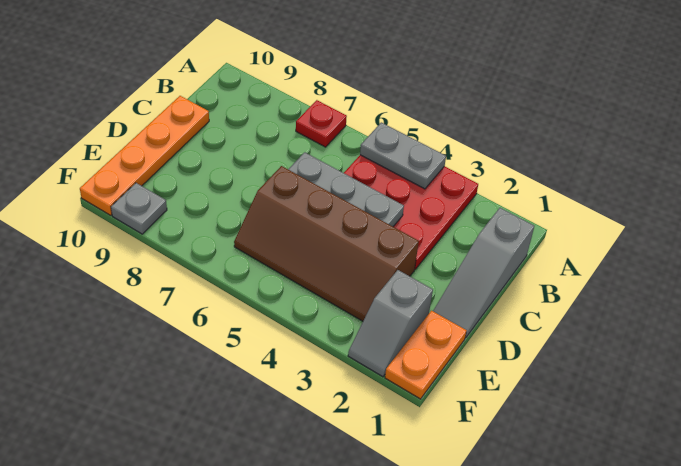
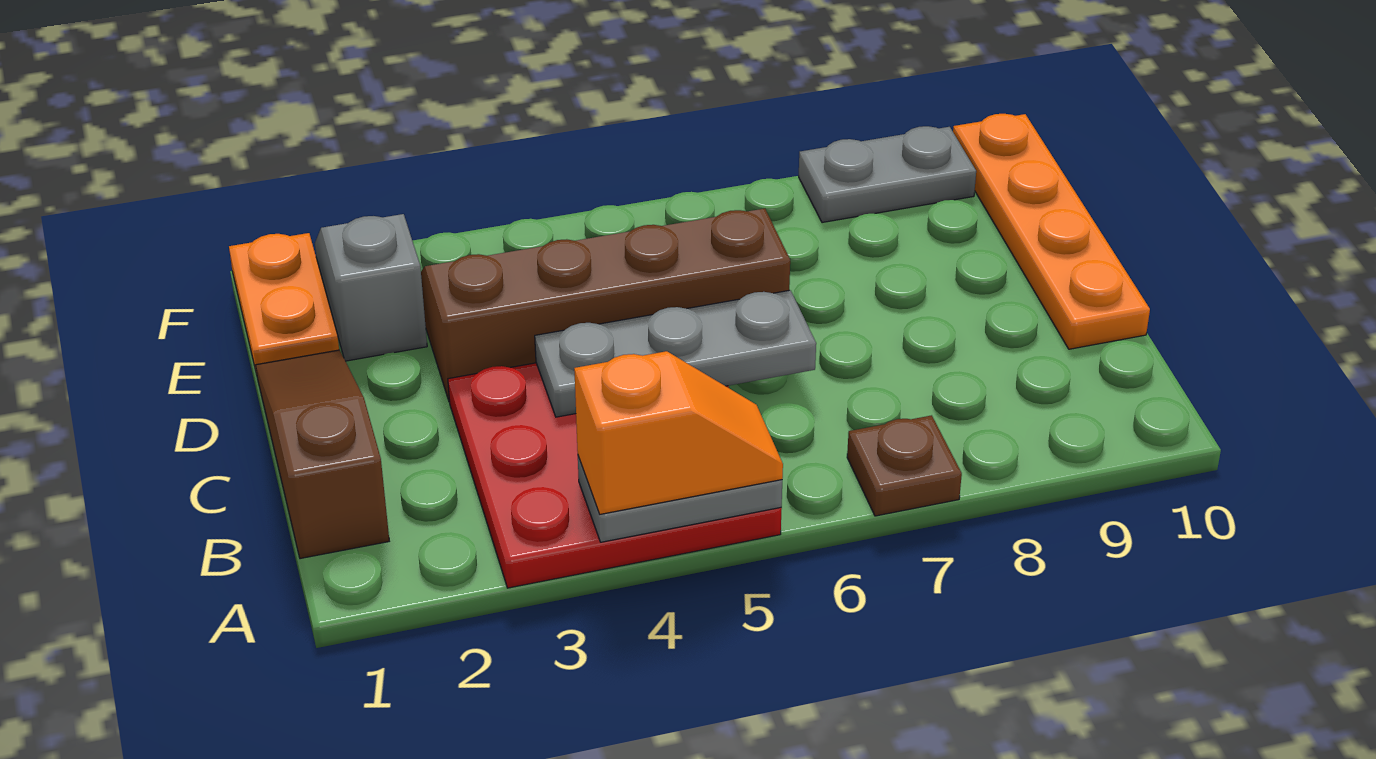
none -> orange 1x2 slope [574,351,783,514]
red 1x1 plate [296,100,347,147] -> brown 1x1 plate [847,415,962,516]
grey 1x3 slope [433,208,534,338] -> brown 1x3 slope [256,350,389,559]
grey 1x1 plate [111,183,167,234] -> grey 1x2 plate [799,126,976,223]

